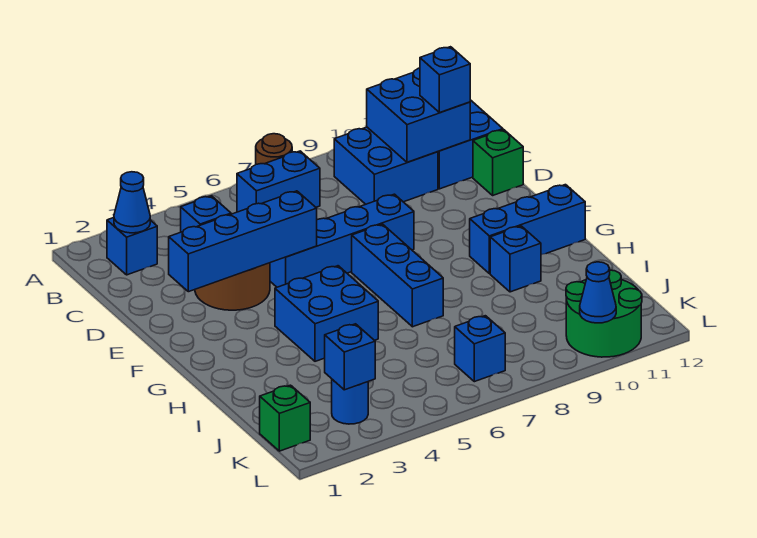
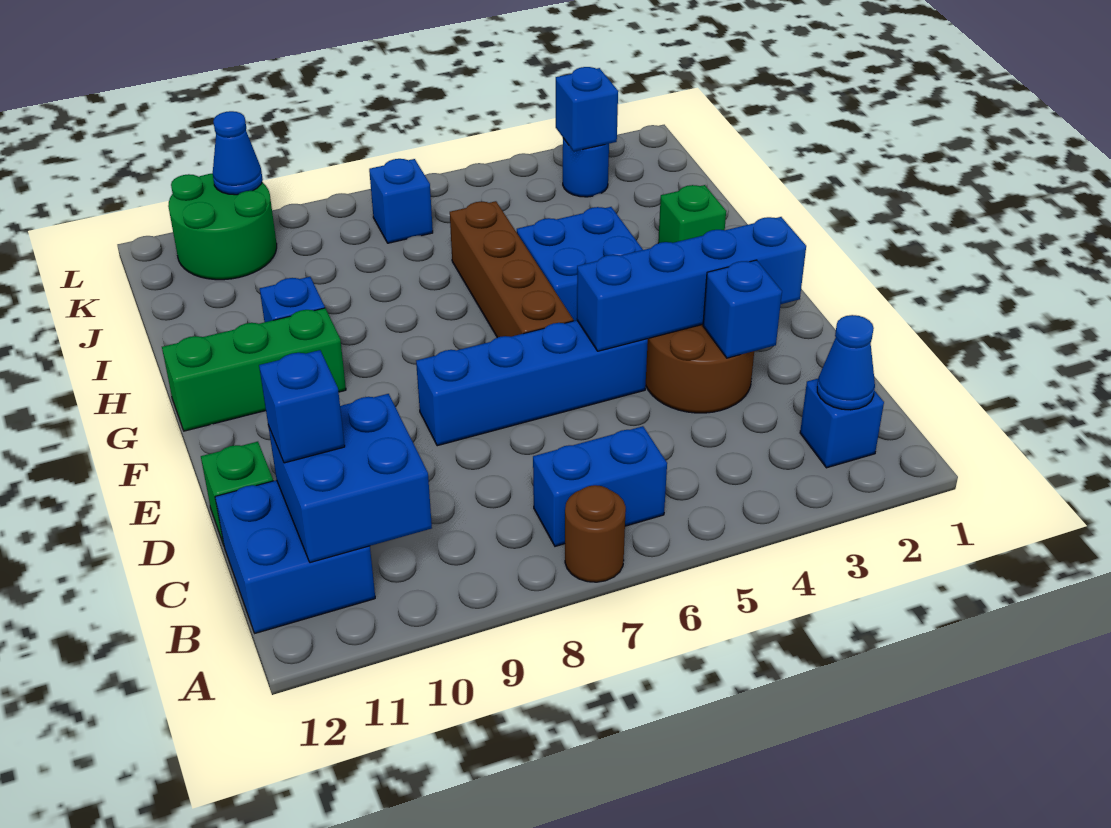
blue 2x2 brick [334,127,438,204] -> none
none -> brown 1x4 brick [450,201,573,338]
blue 1x3 brick [352,224,443,327] -> none
blue 1x3 brick [470,185,585,274] -> green 1x3 brick [162,308,346,431]
green 1x1 brick [260,385,310,451] -> green 1x1 brick moved to [658,185,726,243]

